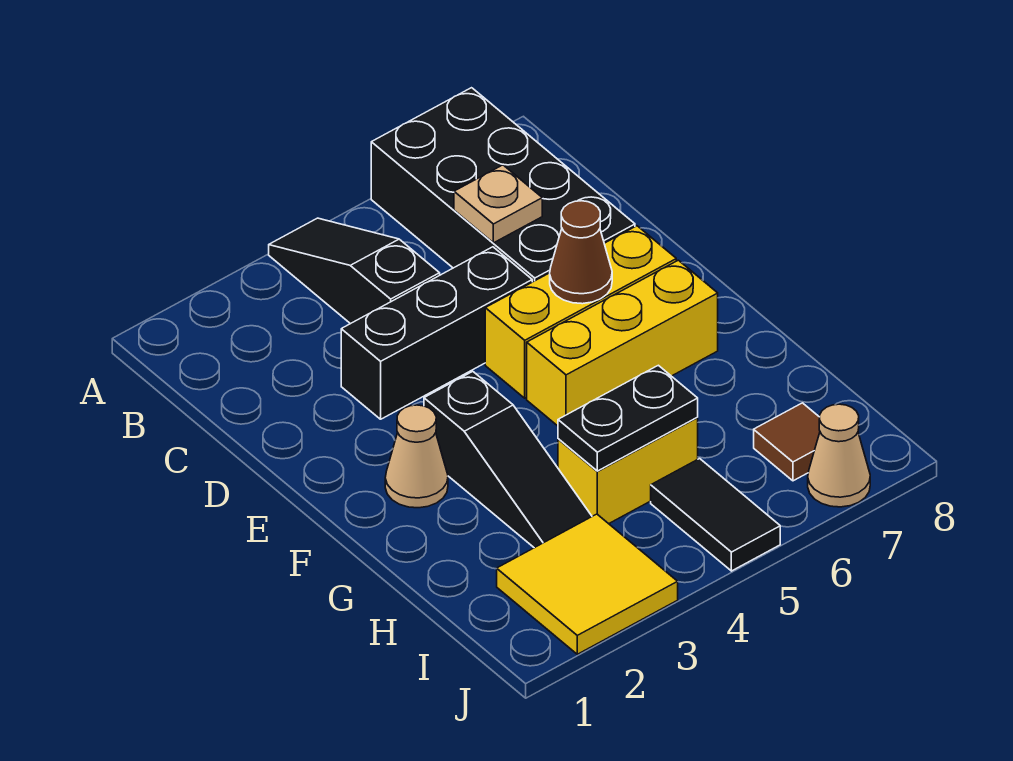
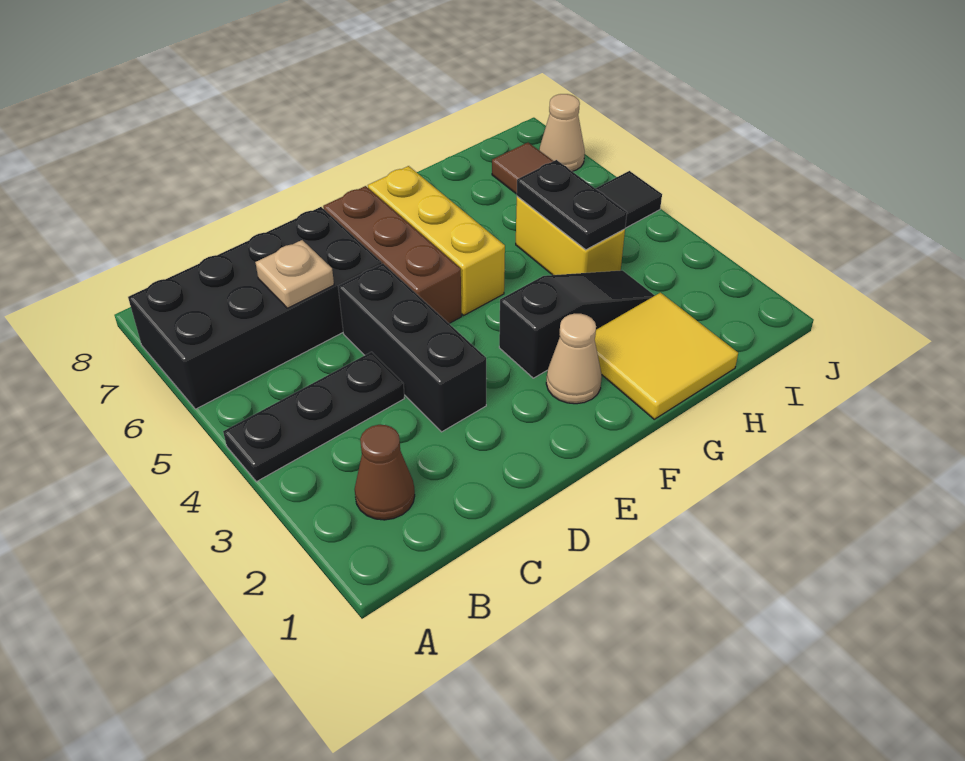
black 1x3 slope [269,218,440,324] -> black 1x3 plate [223,352,404,482]
yellow 1x3 brick [485,226,676,398] -> brown 1x3 brick [323,186,462,323]
brown 1x1 cone [550,201,612,304] -> brown 1x1 cone moved to [355,425,415,520]
yellow 2x2 tile [497,514,678,654] -> yellow 2x2 tile moved to [595,293,738,419]

